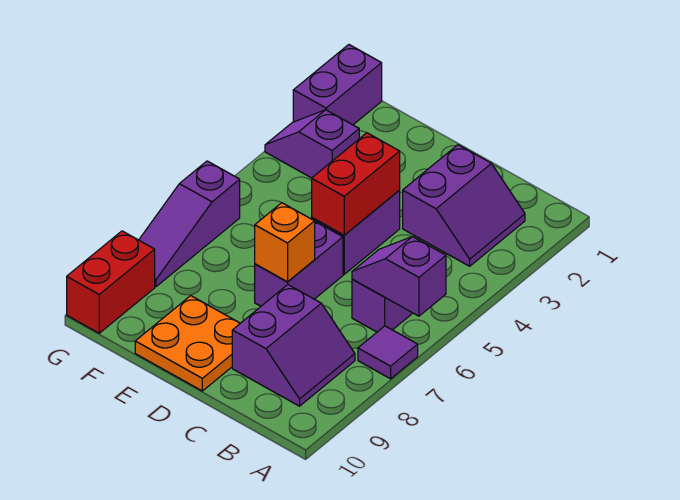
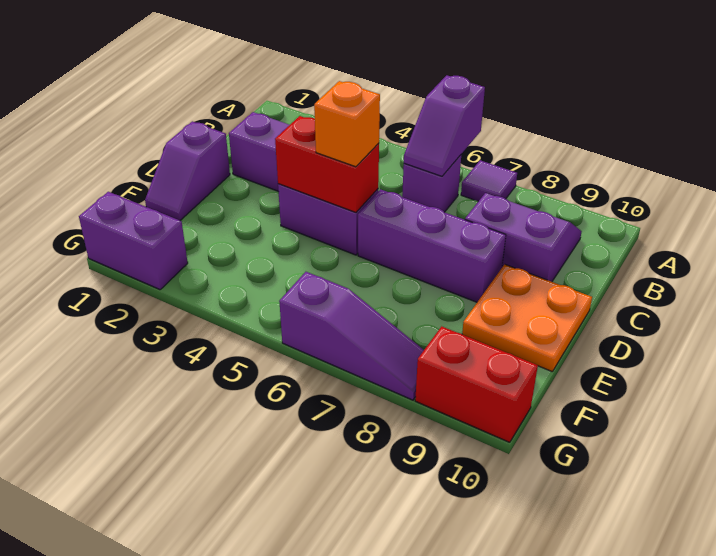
purple 1x2 brick [255,222,343,306] -> purple 1x3 brick [358,189,506,302]
orange 1x1 brick [255,203,315,282] -> orange 1x1 brick moved to [314,81,380,167]
purple 1x2 slope [265,110,359,178] -> purple 1x2 slope moved to [145,121,230,220]

